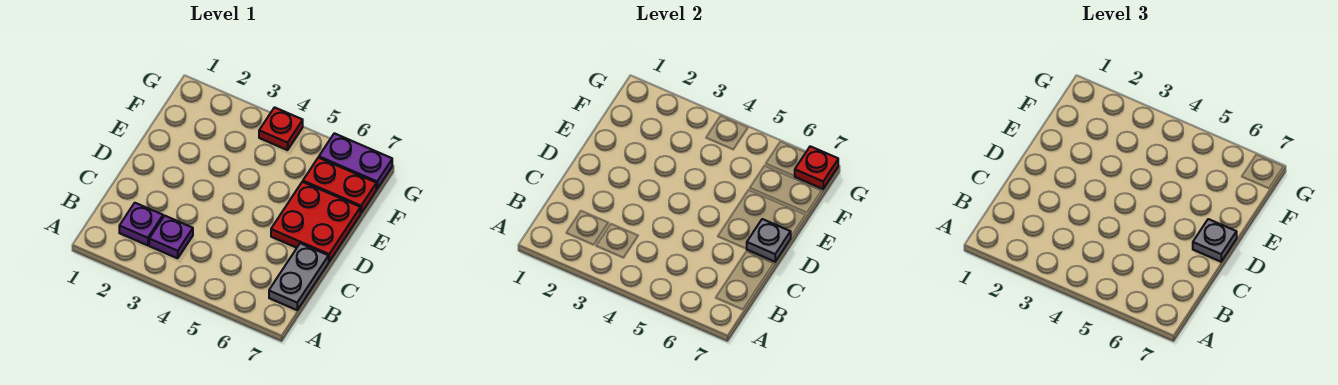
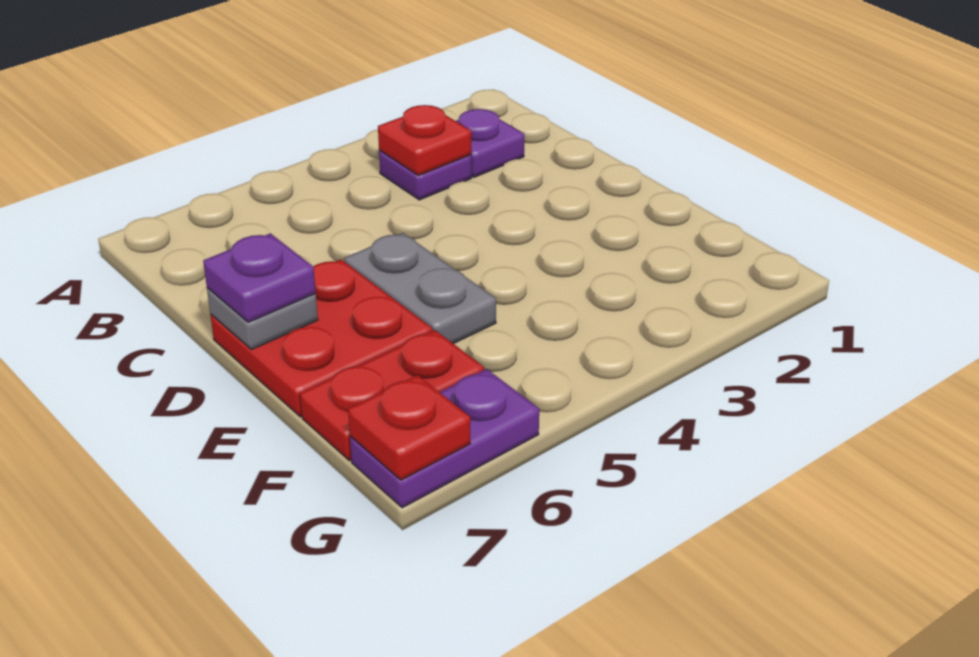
grey 1x2 plate [269,243,329,310] -> grey 1x2 plate moved to [344,233,496,344]
grey 1x1 plate [1193,219,1237,262] -> purple 1x1 plate [203,233,316,322]
red 1x1 plate [259,107,303,150] -> red 1x1 plate moved to [378,105,471,175]

